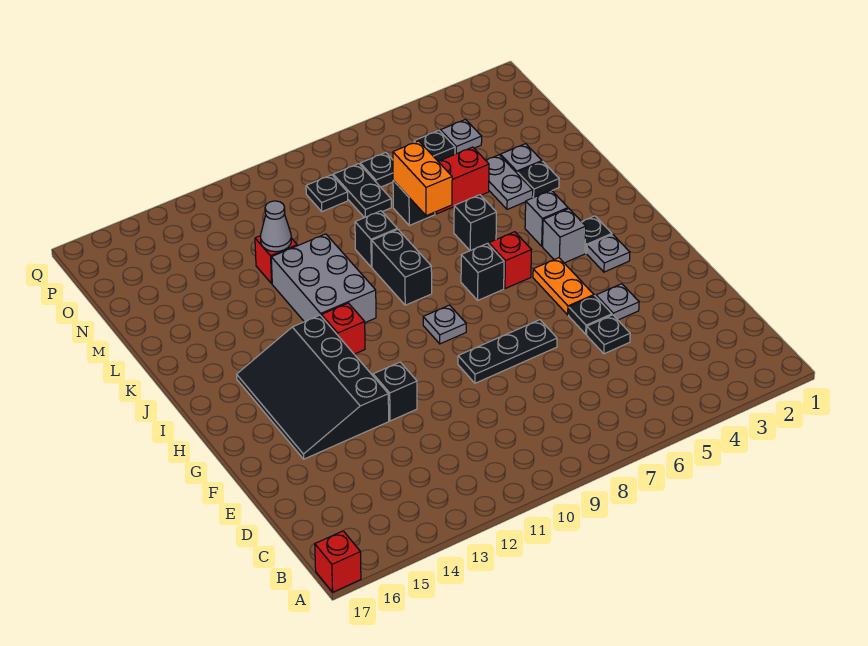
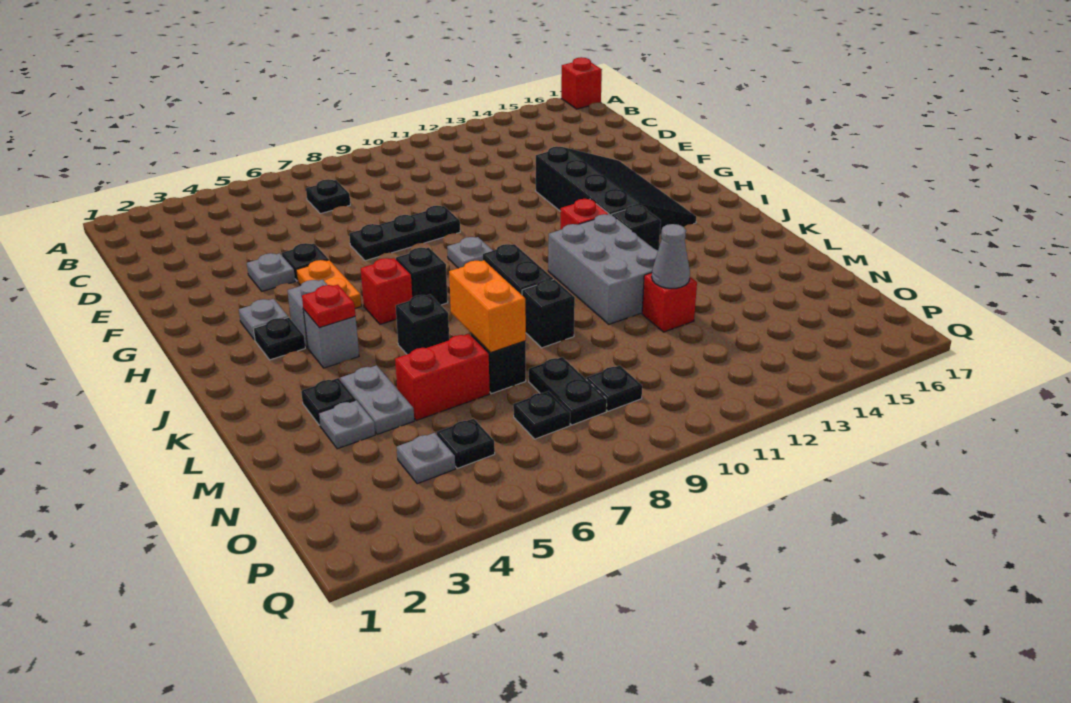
black 1x1 plate [587,315,630,354] -> black 1x1 plate moved to [306,179,350,214]
black 1x1 brick [373,362,417,421] -> black 1x1 brick moved to [612,205,661,250]
none -> red 1x1 plate [302,285,356,328]

